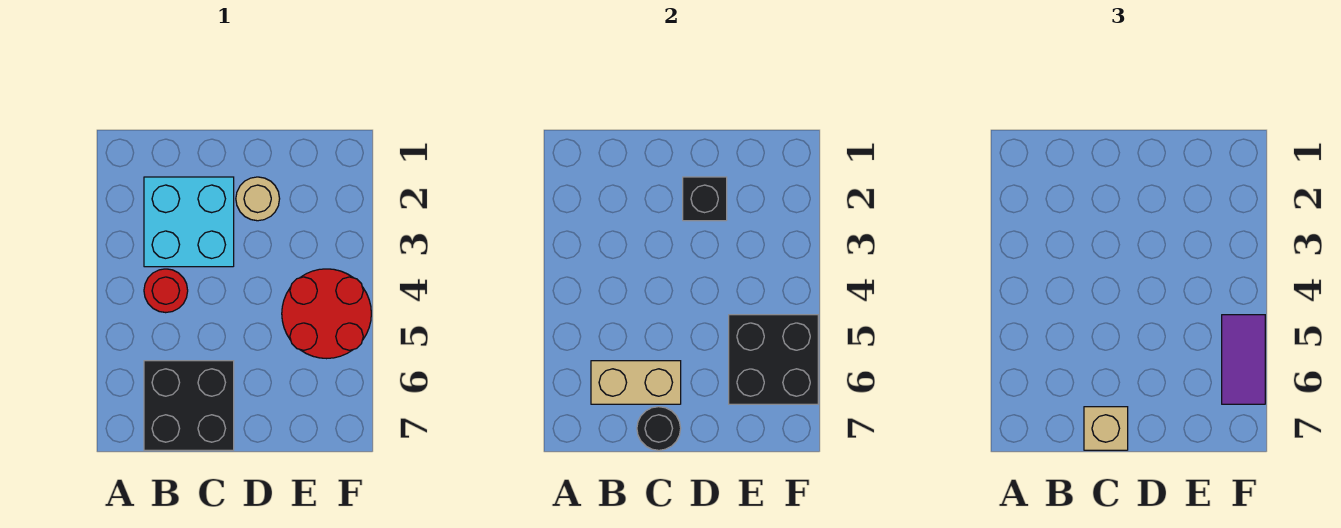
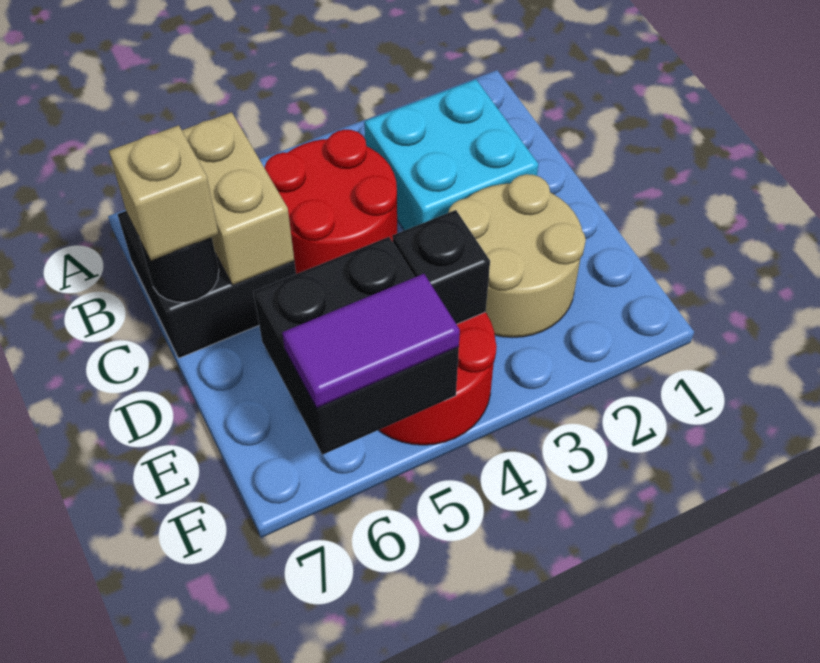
red 1x1 round brick [144,269,188,313] -> red 2x2 round brick [265,130,397,274]
tan 1x1 round brick [236,177,280,221] -> tan 2x2 round brick [448,174,586,337]
black 1x1 brick [683,177,727,221] -> black 1x1 brick moved to [392,210,490,324]

